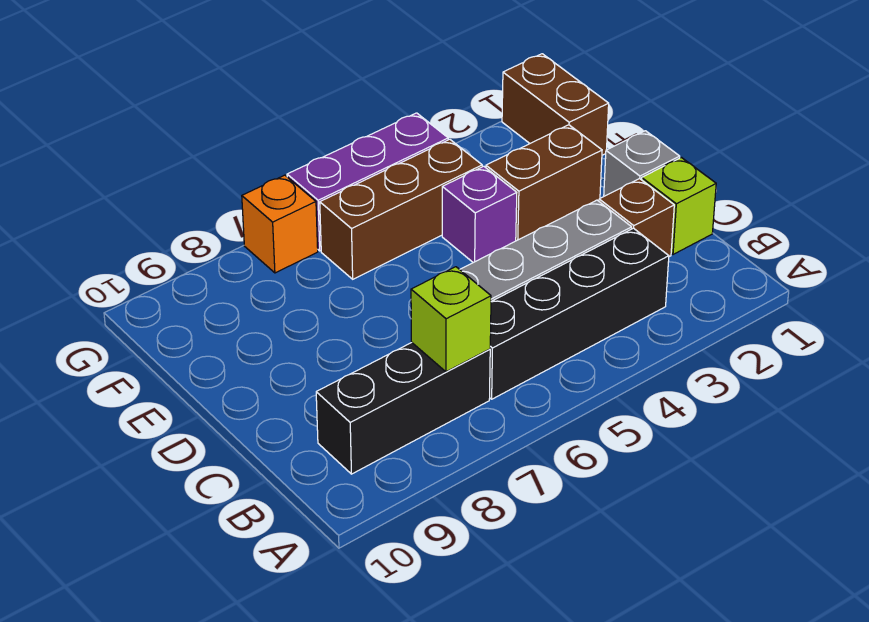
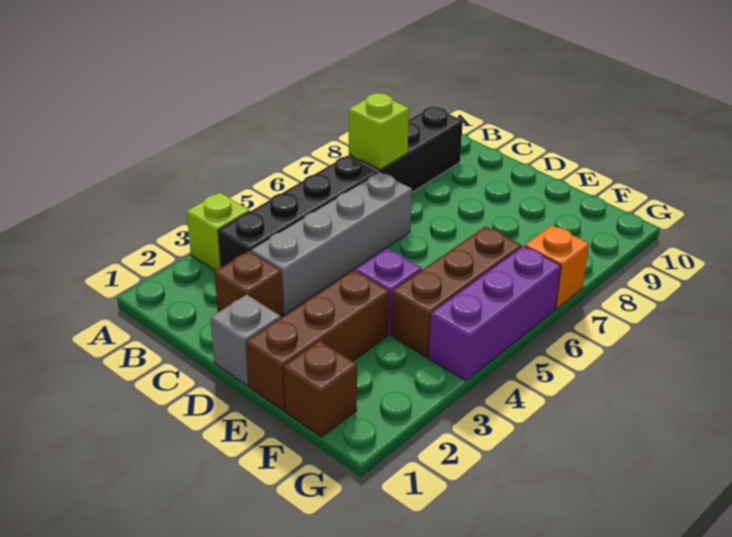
lime 1x1 brick [642,158,716,254] -> lime 1x1 brick moved to [187,193,250,271]
brown 1x2 brick [486,125,602,241] -> brown 1x3 brick [246,270,389,411]
brown 1x2 brick [502,54,609,155] -> brown 1x1 brick [284,341,357,437]

